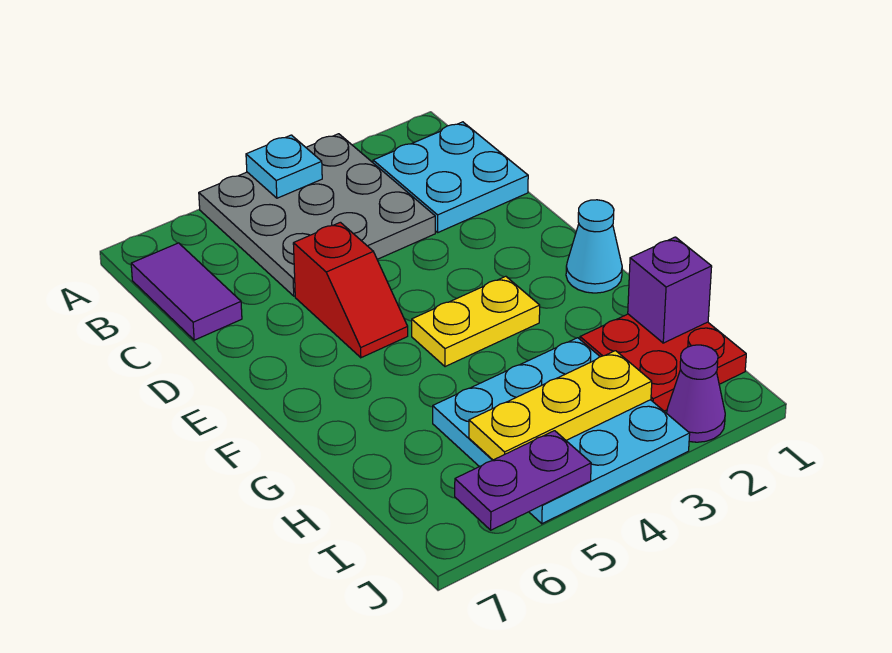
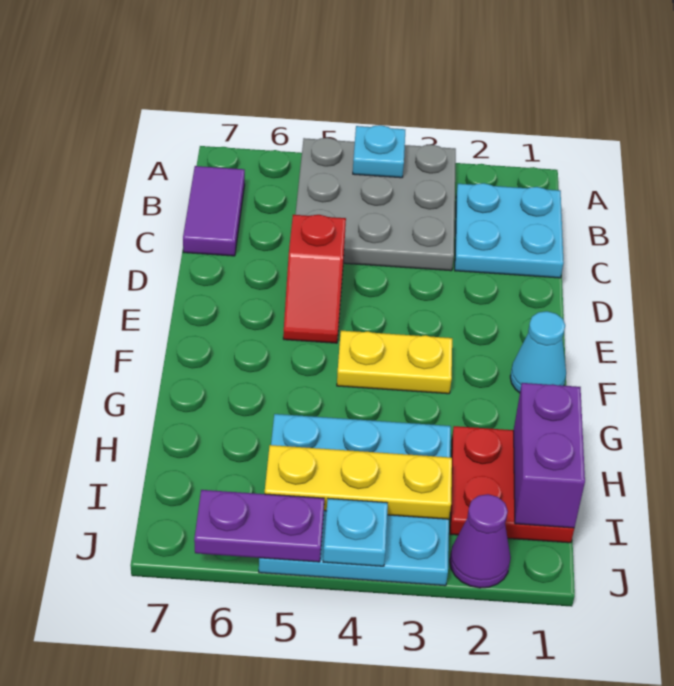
purple 1x1 brick [628,237,712,343] -> purple 1x2 brick [514,383,585,528]
none -> cyan 1x1 plate [323,499,388,566]

